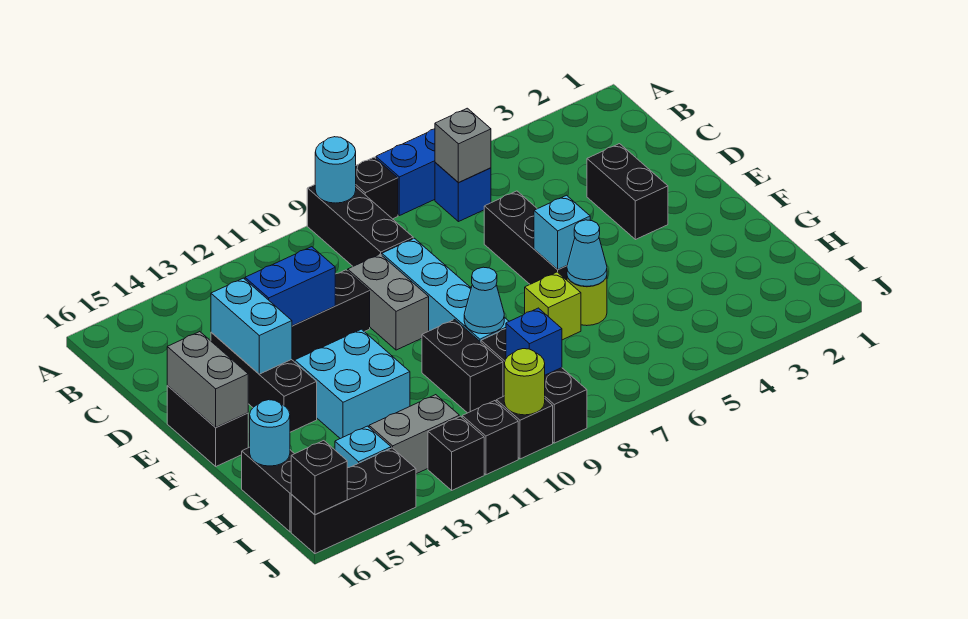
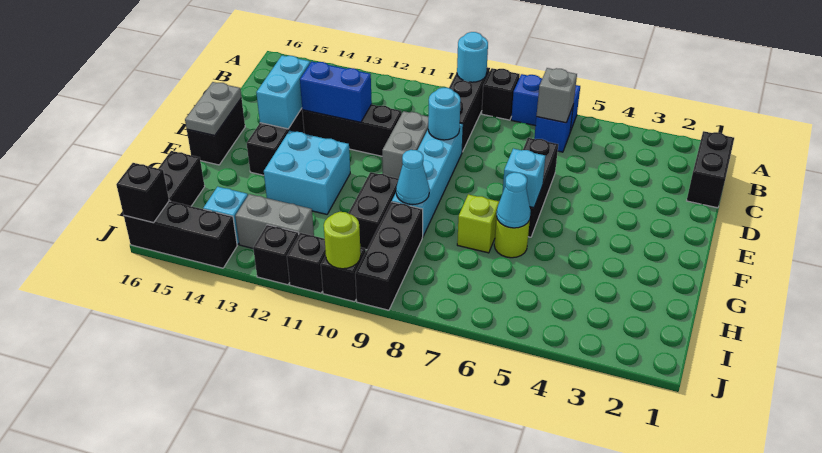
black 1x2 brick [587,144,668,240] -> black 1x2 brick moved to [687,131,734,208]
grey 1x2 brick [167,332,248,427] -> grey 1x2 plate [185,82,241,136]
cyan 1x1 round brick [250,400,290,466] -> cyan 1x1 round brick moved to [428,88,461,140]
blue 1x1 brick [506,308,562,375] -> none

